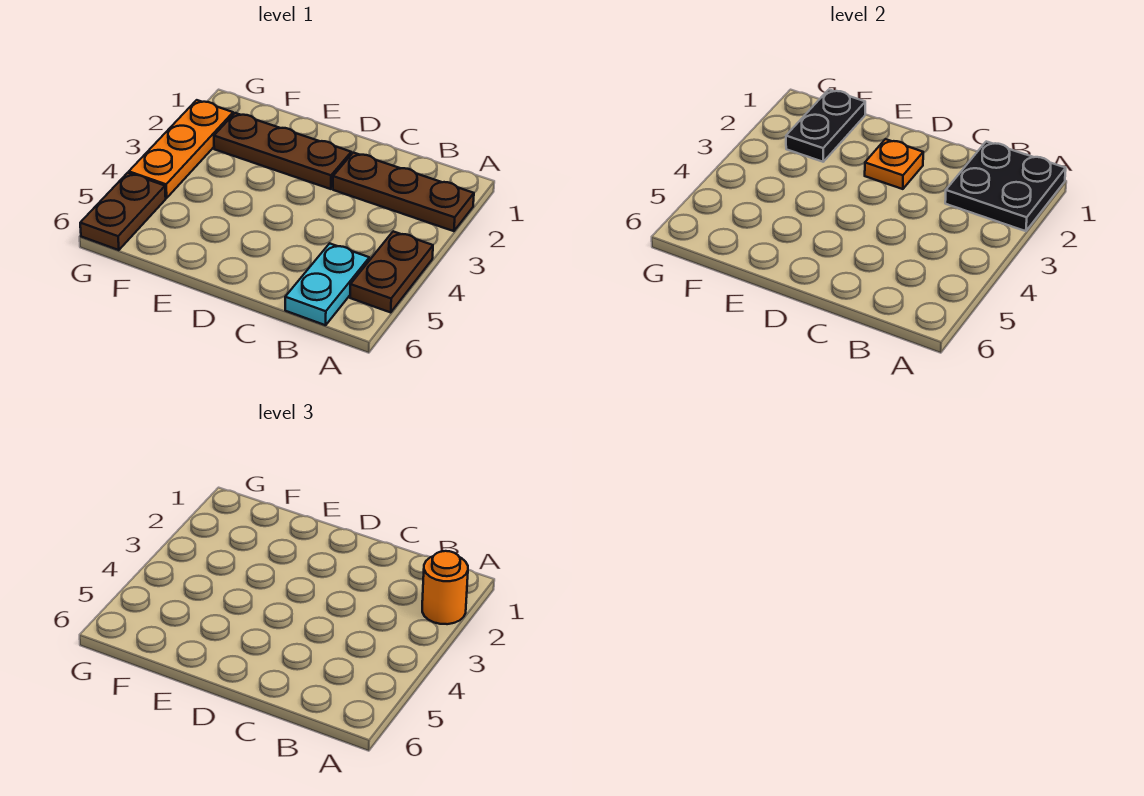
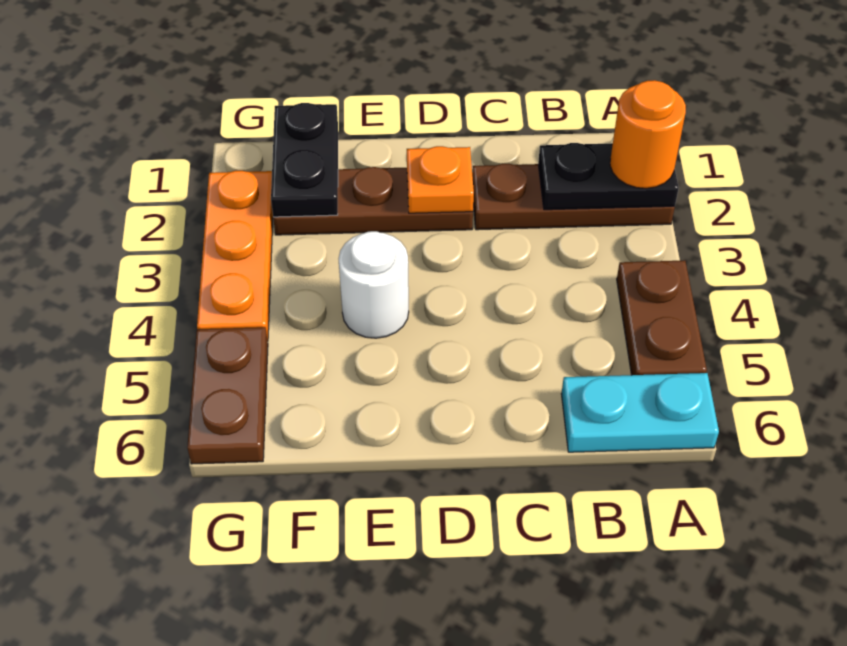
black 2x2 plate [945,142,1066,231] -> black 1x2 plate [538,143,679,210]
cyan 1x2 plate [285,243,369,325] -> cyan 1x2 plate turned to [561,373,719,452]
none -> white 1x1 round brick [339,231,409,338]

